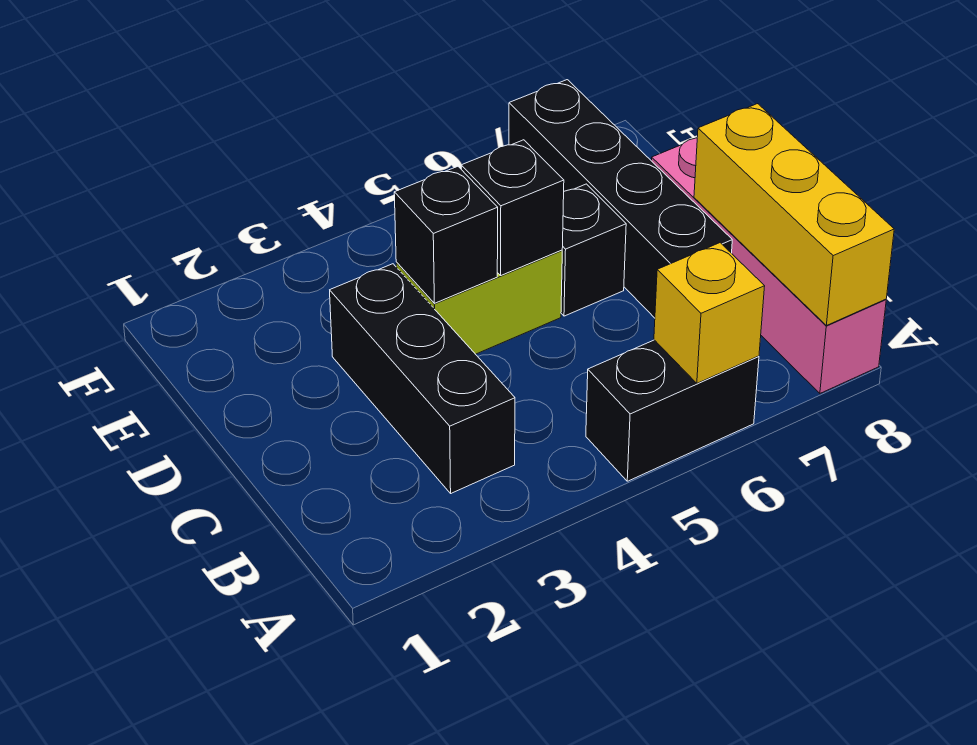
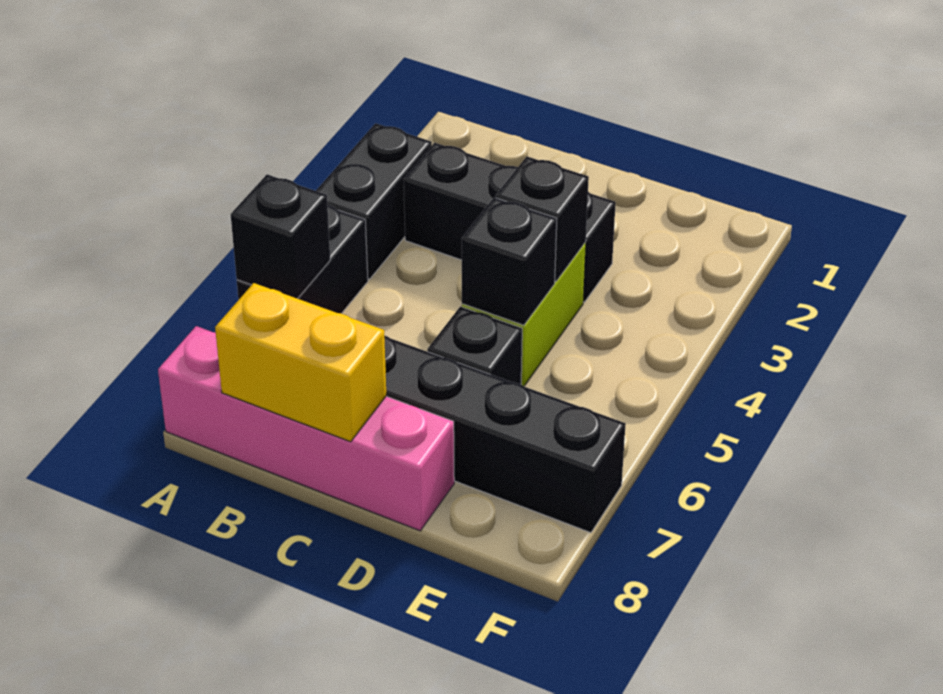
none -> black 1x2 brick [316,123,432,279]
yellow 1x1 brick [654,243,765,383] -> black 1x1 brick [231,174,330,299]
yellow 1x3 brick [694,104,894,326] -> yellow 1x2 brick [215,283,386,442]

